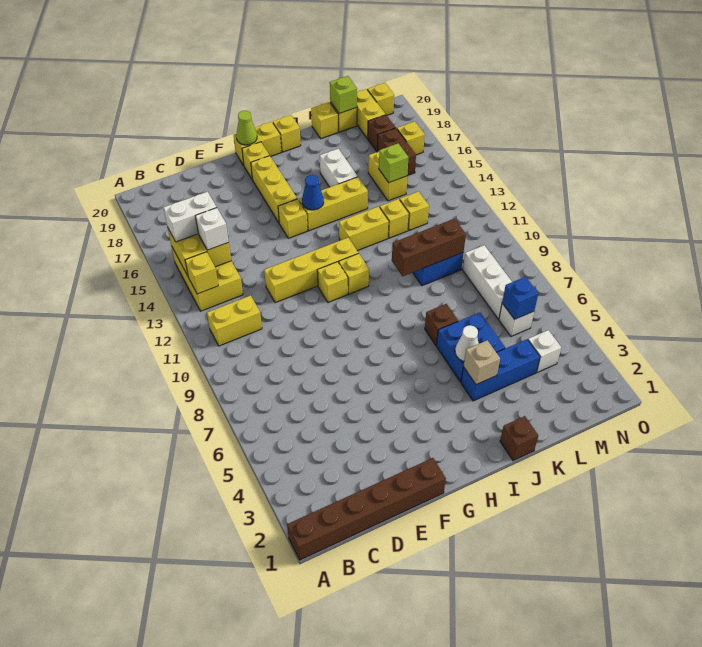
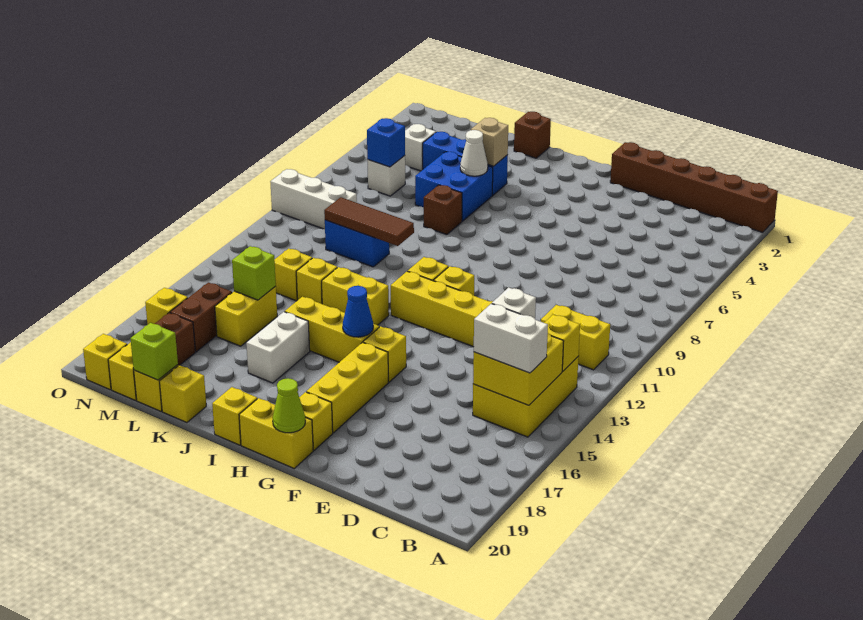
brown 1x3 brick [392,219,466,276] -> brown 1x3 tile [324,197,414,246]
white 1x3 brick [463,245,512,319] -> white 1x3 brick turned to [270,169,357,229]

